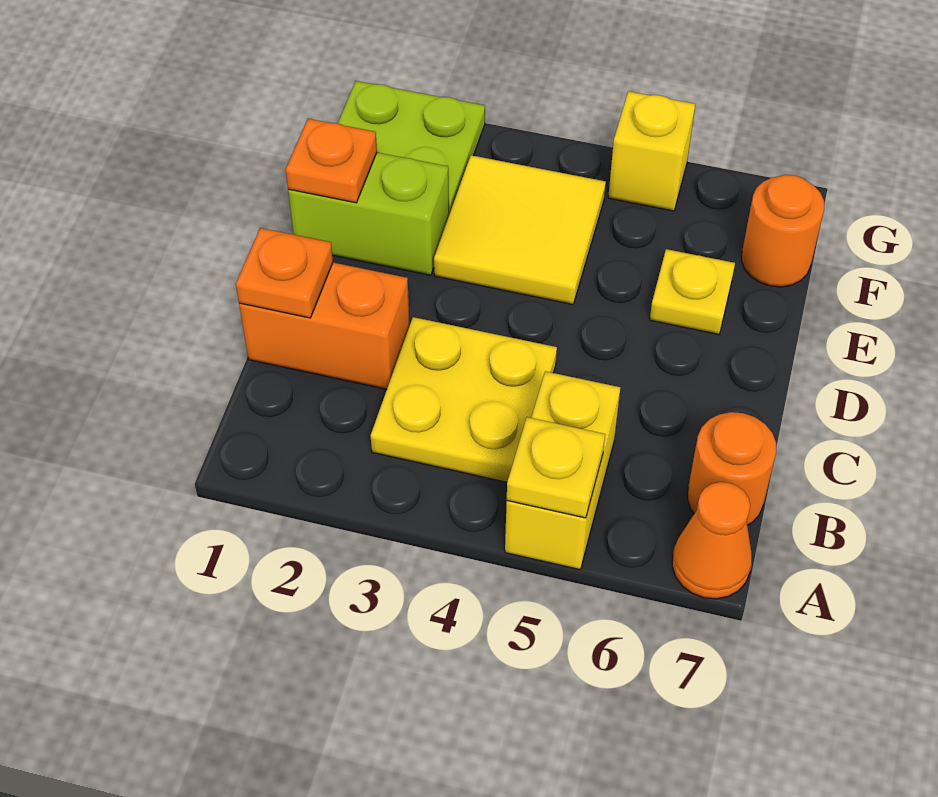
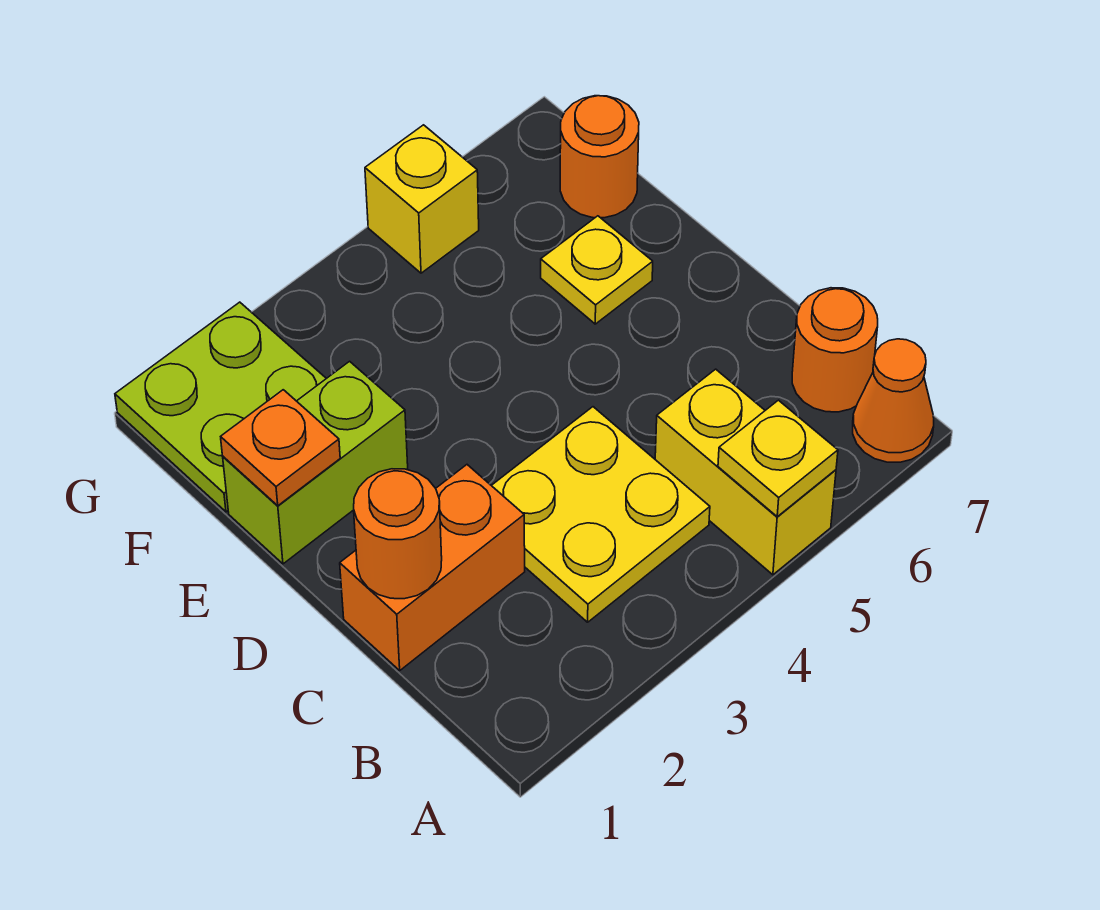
orange 1x1 plate [236,228,333,318] -> orange 1x1 round brick [354,469,442,599]
yellow 2x2 tile [434,155,606,304] -> none

